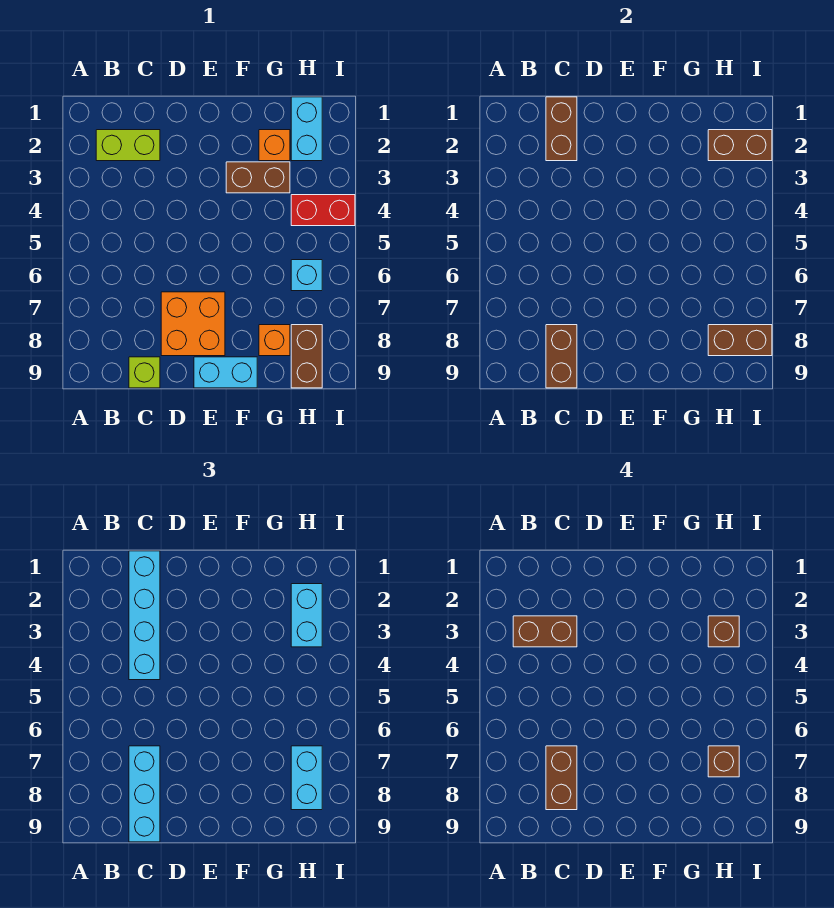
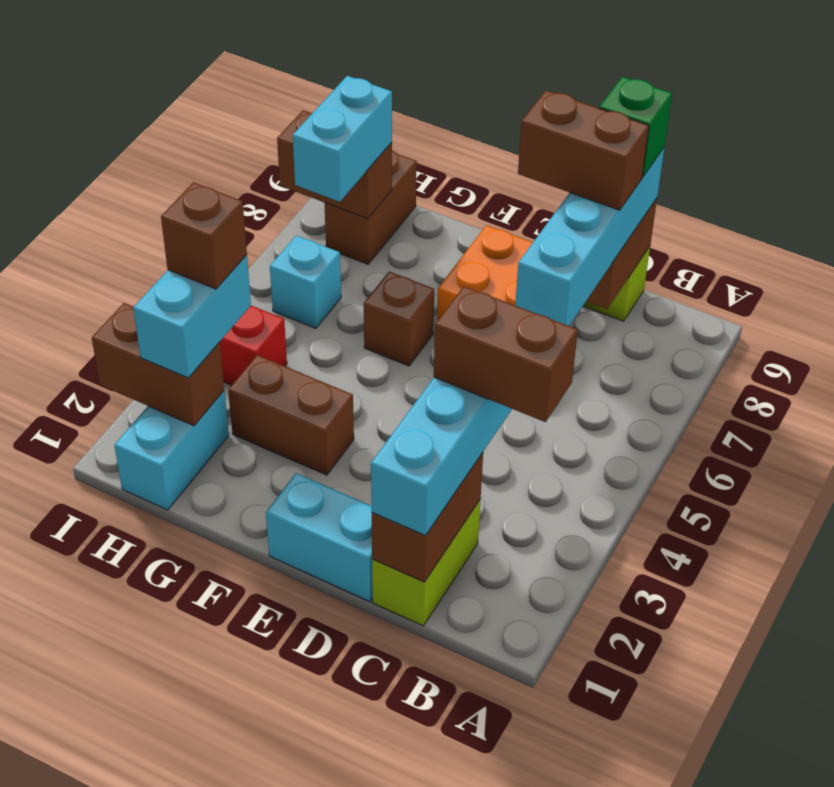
lime 1x2 brick [96,130,160,161] -> lime 1x2 brick turned to [372,499,481,626]
cyan 1x3 brick [129,746,160,842] -> cyan 1x4 brick [515,148,664,326]
brown 1x2 brick [546,746,577,810] -> brown 1x2 brick turned to [518,90,649,210]
none -> green 1x1 brick [599,77,672,177]
cyan 1x2 brick [194,357,257,388] -> cyan 1x2 brick moved to [266,473,373,602]
orange 1x1 brick [259,130,290,161] -> none
orange 1x1 brick [259,325,290,356] -> none
brown 1x1 brick [708,746,739,777] -> brown 1x1 brick moved to [364,271,434,366]

